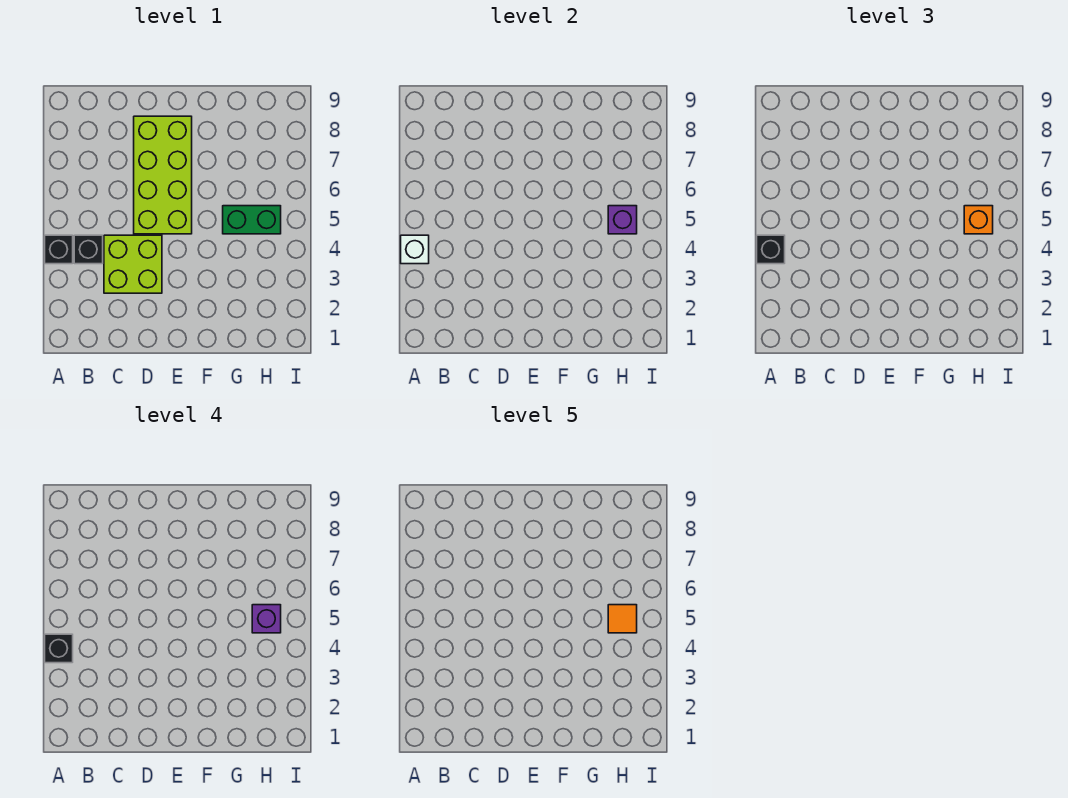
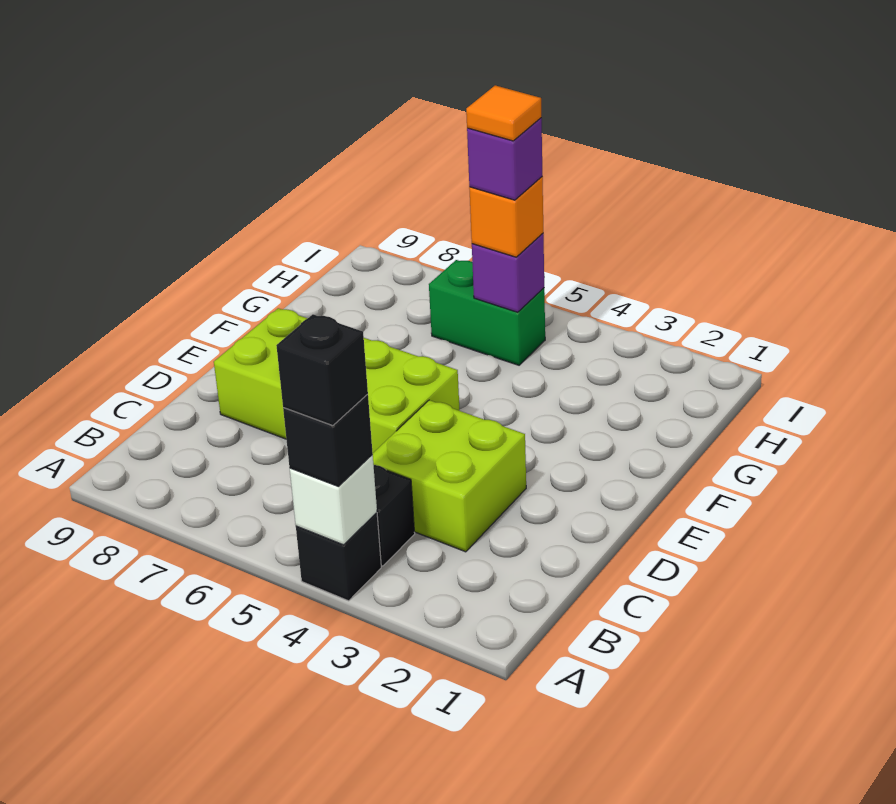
green 1x2 brick [223,206,281,234] -> green 1x2 brick turned to [429,260,545,365]

